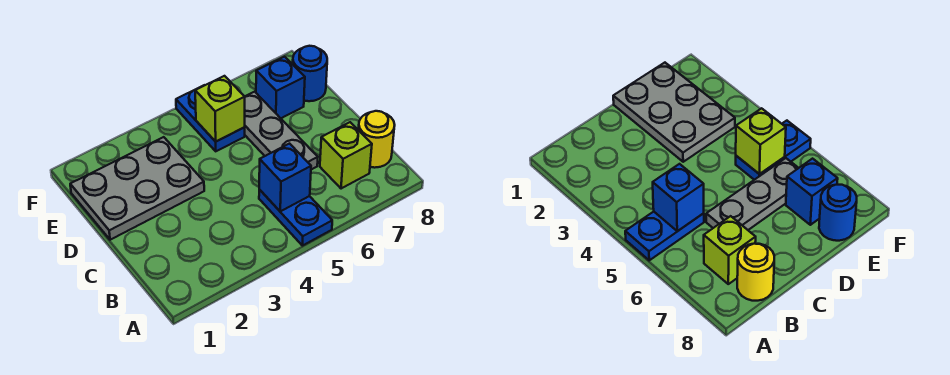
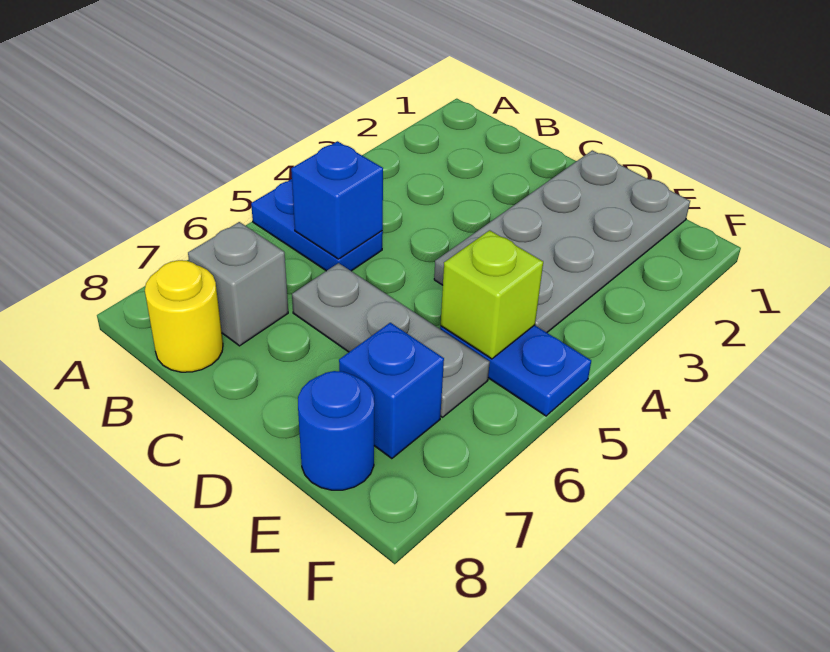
lime 1x1 brick [320,122,372,189] -> grey 1x1 brick [188,222,288,346]
grey 2x3 plate [70,137,204,240] -> grey 2x4 plate [434,150,690,333]

